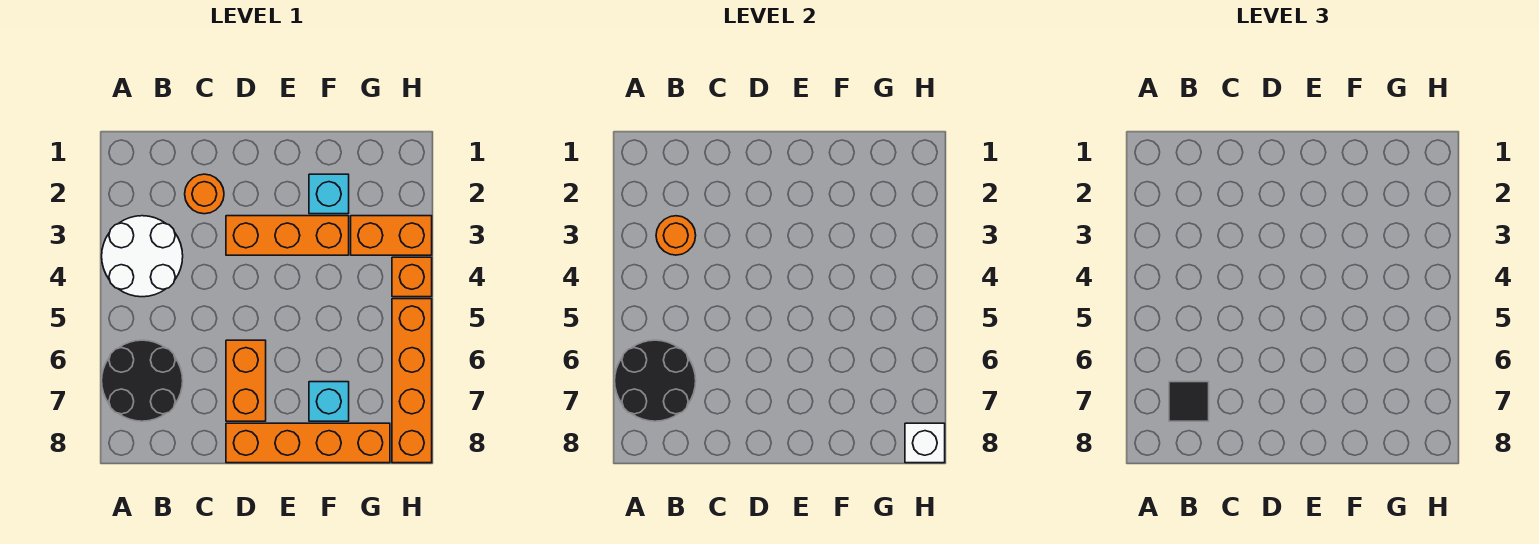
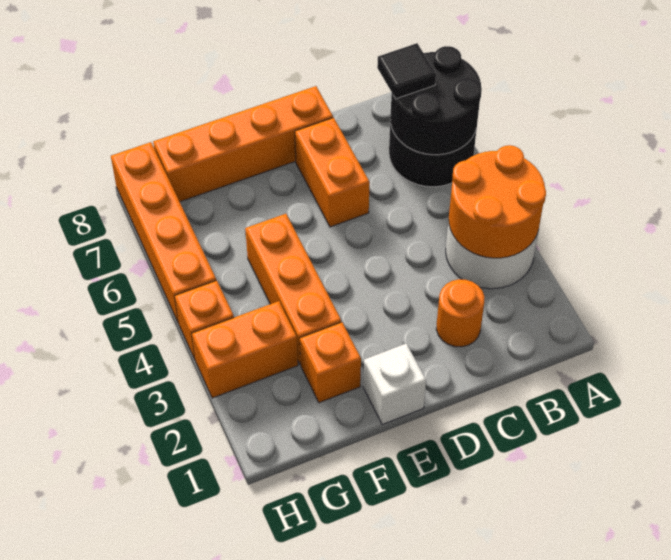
orange 1x1 round brick [656,216,696,255] -> orange 2x2 round brick [449,145,546,258]
orange 1x3 brick [226,216,349,255] -> orange 1x3 brick turned to [245,214,341,365]
cyan 1x1 brick [309,174,349,214] -> orange 1x1 brick [300,322,361,403]
cyan 1x1 brick [309,382,349,421] -> none
white 1x1 brick [905,423,945,463] -> white 1x1 brick moved to [363,344,426,424]

